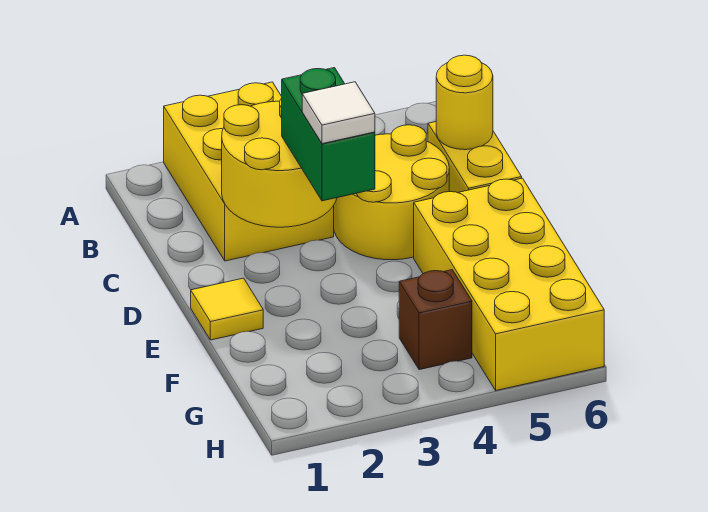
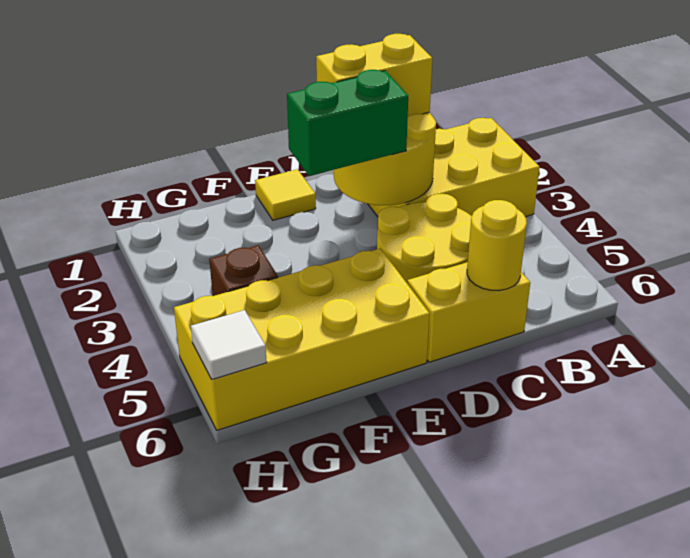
none -> yellow 1x2 brick [316,34,432,117]
white 1x1 tile [302,82,375,144] -> white 1x1 tile moved to [191,310,267,379]

